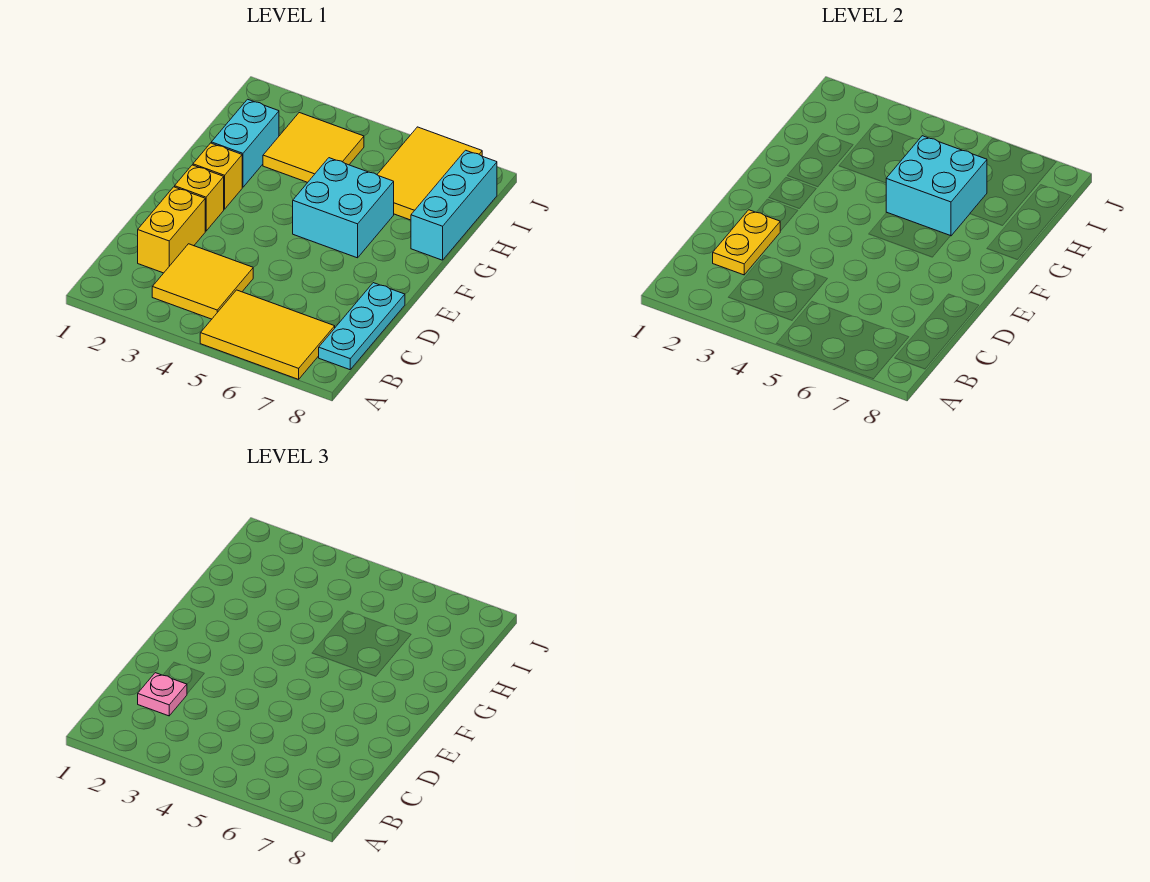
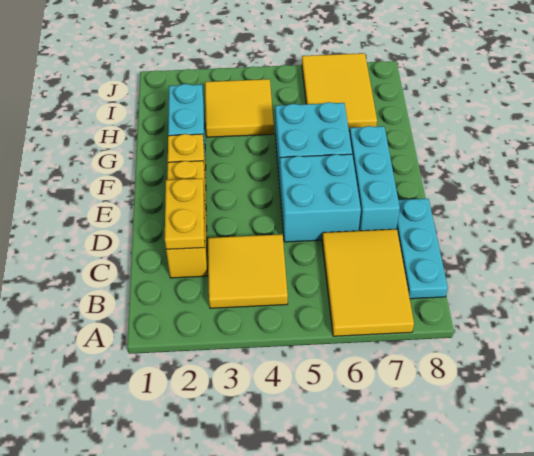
yellow 2x3 tile [200,290,335,379] -> yellow 2x3 tile turned to [322,229,414,336]
pink 1x1 plate [138,673,187,716] -> none
cyan 2x2 brick [886,136,987,236] -> cyan 2x2 brick moved to [280,154,361,242]
cyan 1x3 brick [411,150,497,260] -> cyan 1x3 brick moved to [350,126,400,231]

